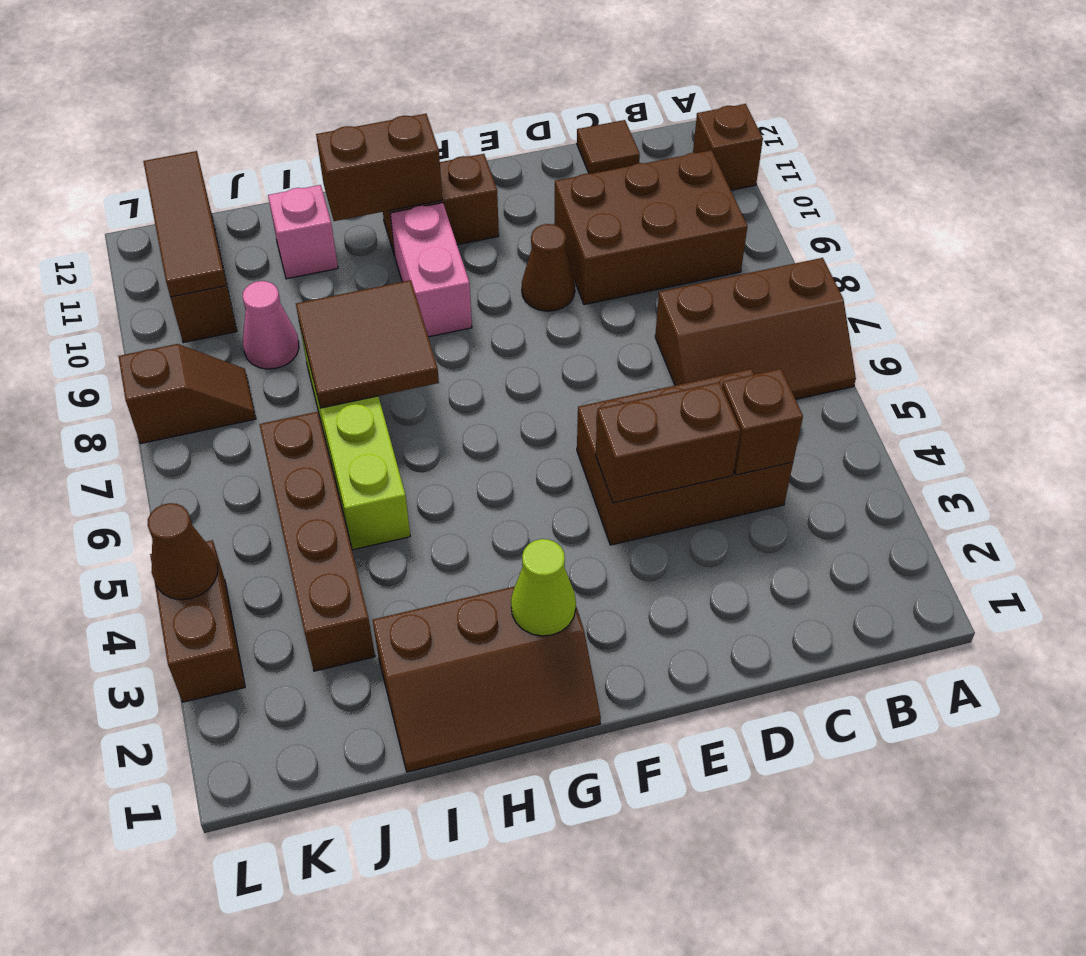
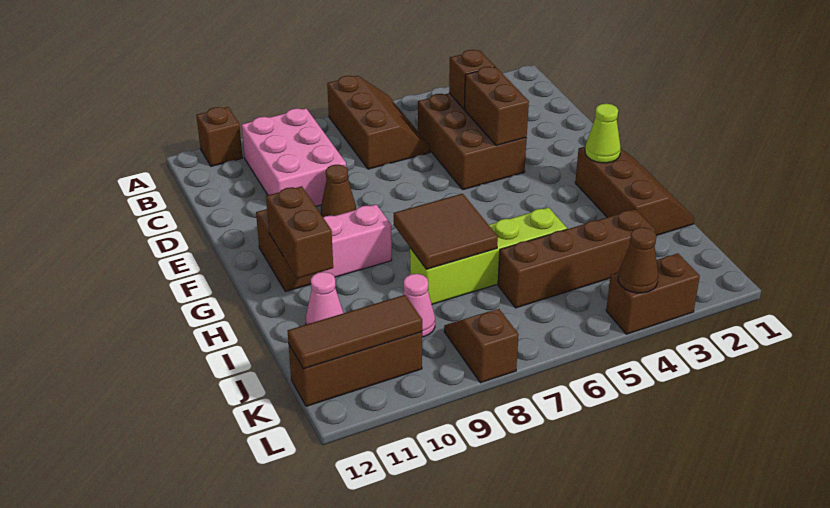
brown 2x3 brick [554,150,748,305] -> pink 2x3 brick [242,108,346,206]
brown 1x1 tile [577,120,640,174] -> none
pink 1x1 brick [268,185,338,279] -> pink 1x1 cone [306,272,343,325]

